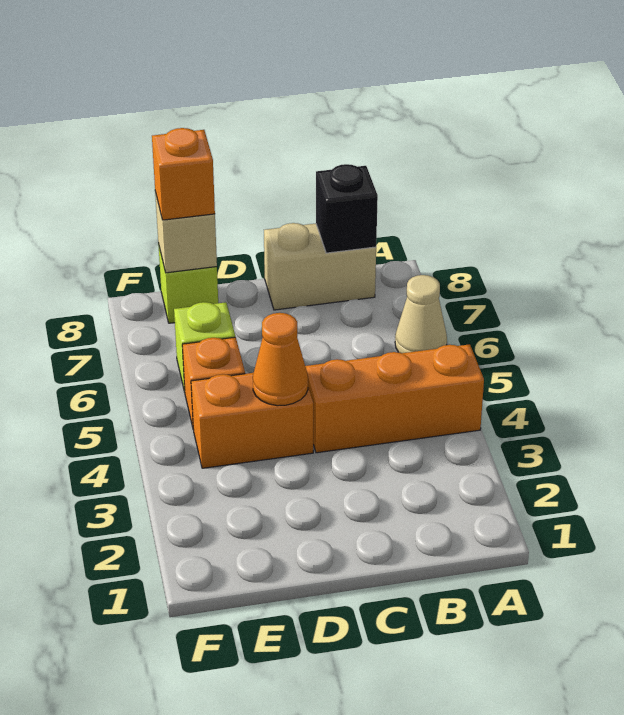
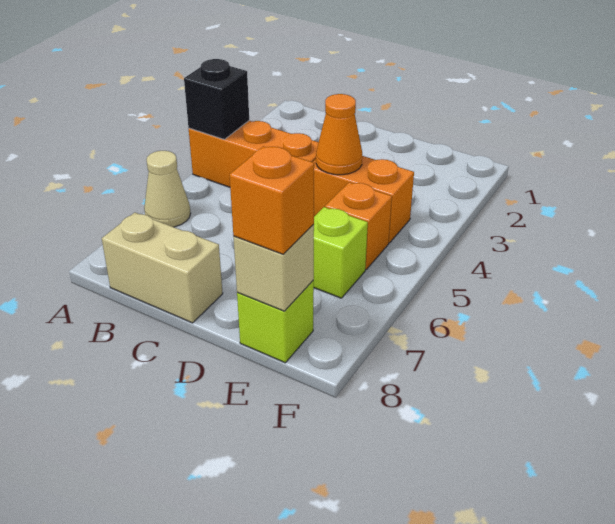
black 1x1 brick [316,164,378,253] -> black 1x1 brick moved to [184,59,249,139]

